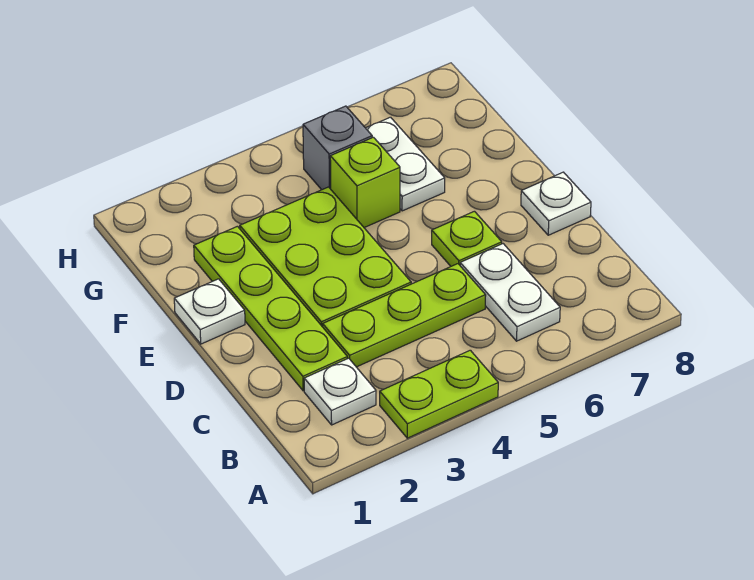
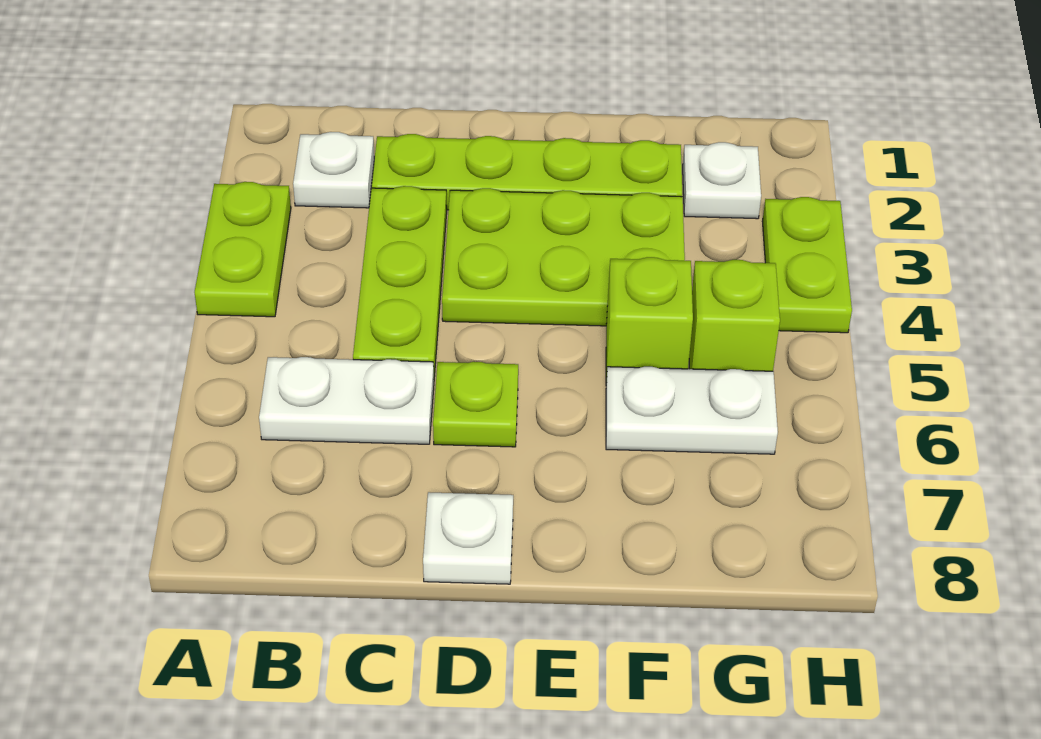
white 1x1 plate [174,279,245,344] -> white 1x1 plate moved to [683,142,761,219]
grey 1x1 brick [303,106,372,190] -> lime 1x1 brick [689,260,780,371]
none -> lime 1x2 plate [762,197,852,333]

